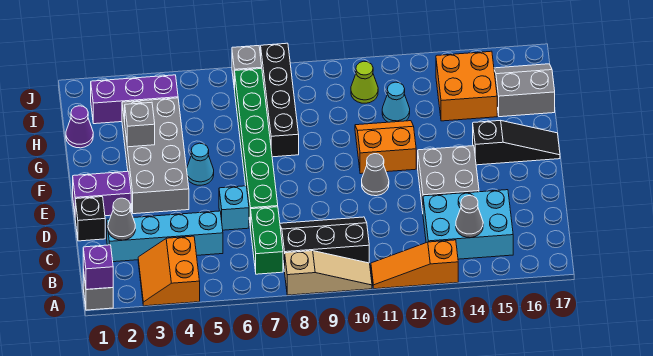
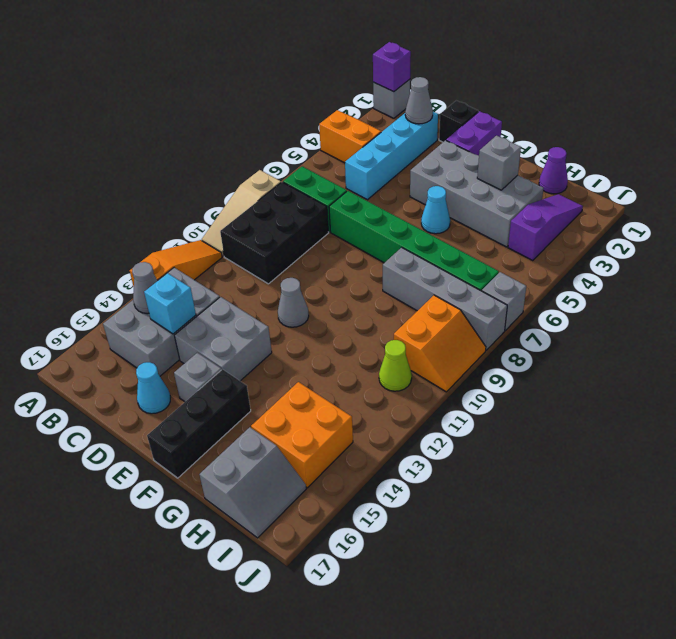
black 2x3 slope [280,217,369,271] -> black 2x3 brick [220,182,329,284]
cyan 2x3 brick [423,190,513,259] -> grey 2x3 brick [103,268,220,376]
cyan 1x1 brick [219,186,249,230] -> cyan 1x1 brick moved to [144,273,196,334]
none -> grey 1x1 brick [174,353,221,402]
orange 2x2 slope [355,121,416,174] -> orange 2x2 slope moved to [394,295,486,392]
black 1x3 slope [473,121,560,165] -> black 1x3 brick [147,369,251,478]
black 1x4 brick [261,43,299,157] -> grey 1x4 brick [383,247,507,350]
cyan 1x1 cone [382,82,410,122] -> cyan 1x1 cone moved to [136,362,171,414]
purple 1x3 brick [91,75,178,124] -> purple 1x3 slope [508,194,583,260]

